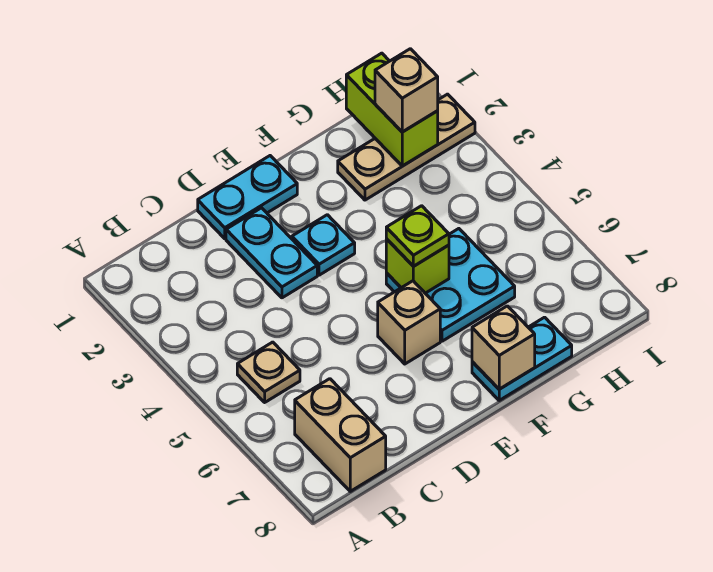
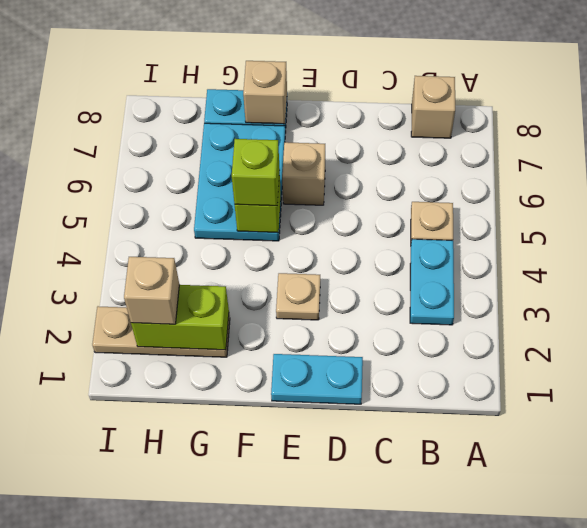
tan 1x2 brick [295,379,386,491] -> tan 1x1 brick [411,76,455,138]
cyan 1x2 plate [226,208,317,298] -> cyan 1x2 plate moved to [410,239,454,325]
cyan 1x1 plate [292,215,355,275] -> tan 1x1 plate [276,273,320,320]
cyan 2x2 plate [386,229,515,341] -> cyan 2x3 plate [194,123,285,241]
lime 1x1 plate [386,206,449,266] -> lime 1x1 brick [232,139,280,206]
lime 1x2 brick [346,53,438,166] -> lime 1x2 brick turned to [131,285,229,350]

